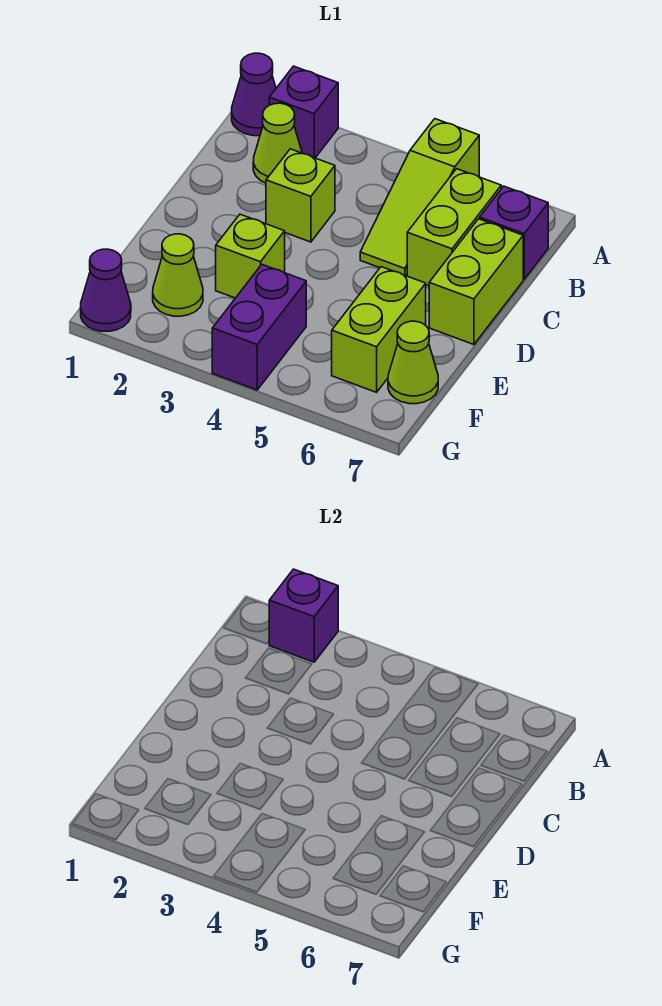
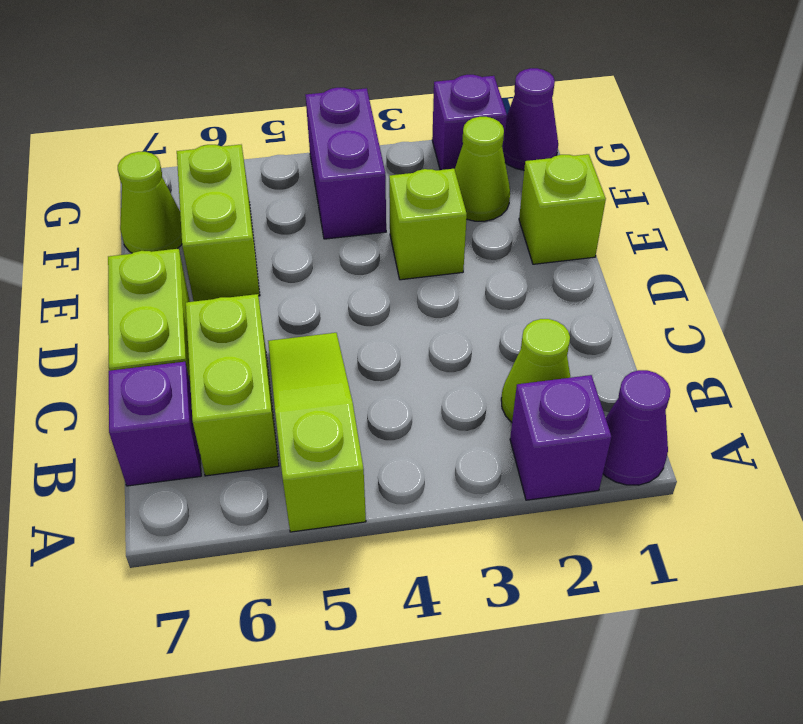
purple 1x1 brick [269,569,338,662] -> purple 1x1 brick moved to [432,75,507,170]
lime 1x1 brick [266,149,335,242] -> lime 1x1 brick moved to [519,154,606,264]

